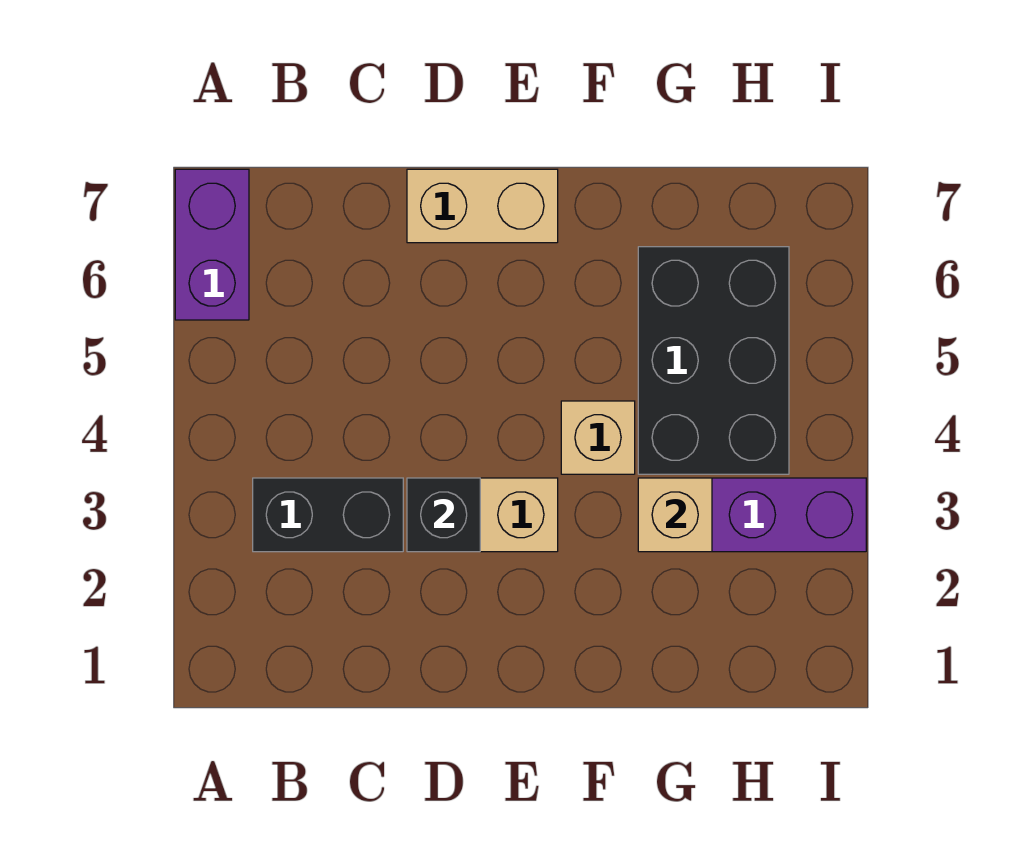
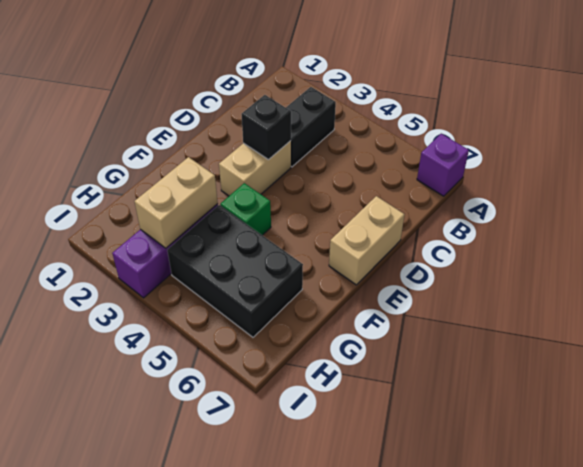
purple 1x2 brick [175,169,249,320] -> purple 1x1 brick [417,134,469,196]
tan 1x1 brick [561,401,635,474] -> green 1x1 brick [220,183,271,235]
tan 1x1 brick [638,478,712,552] -> tan 1x2 brick [134,157,218,248]

